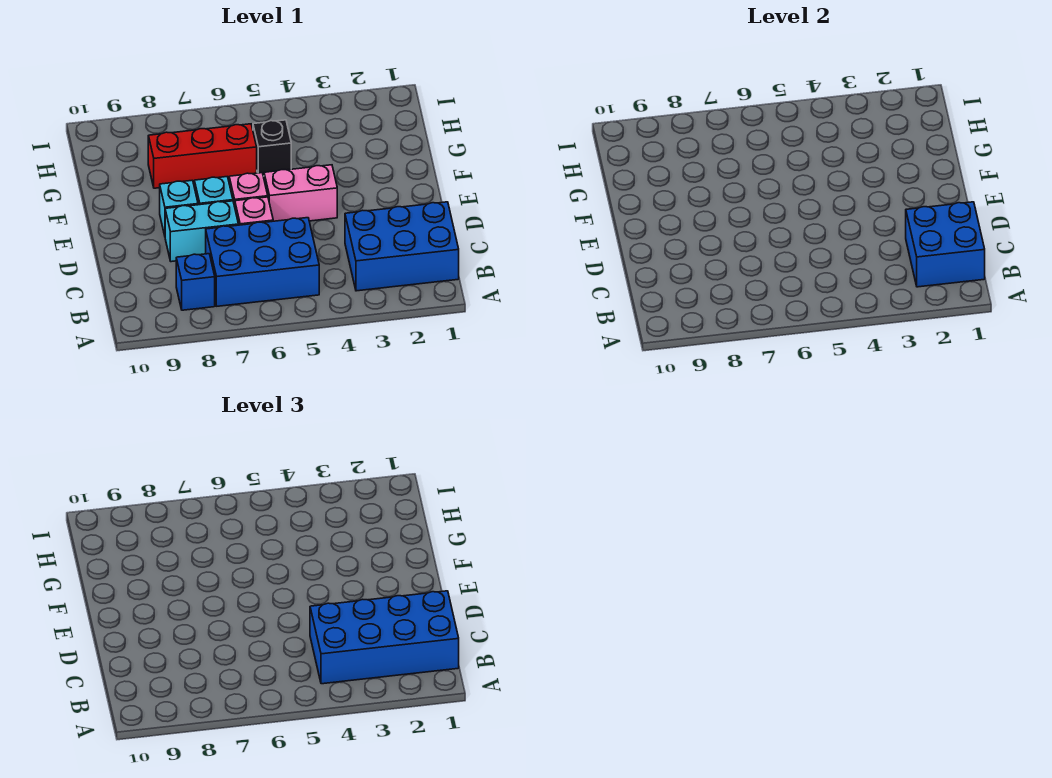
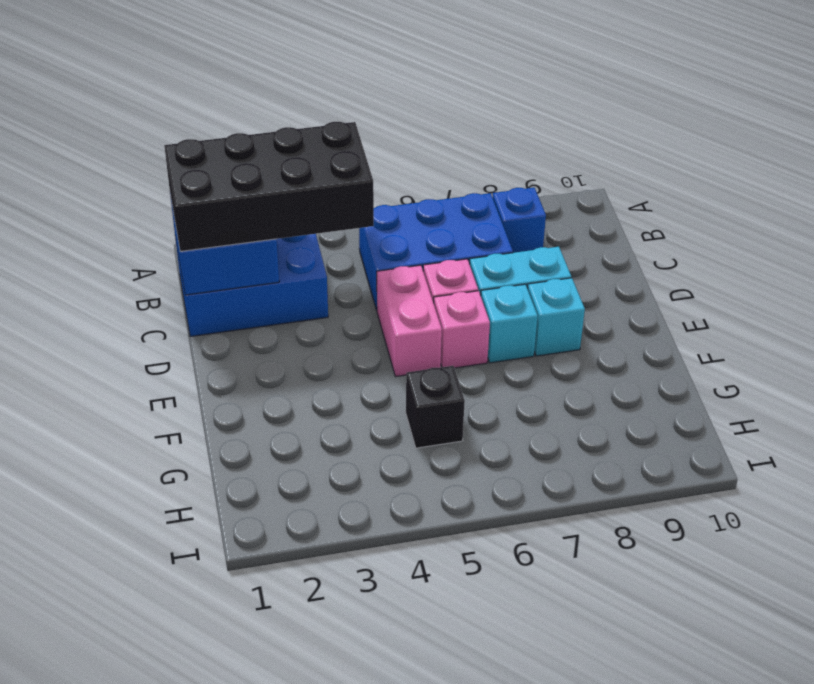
blue 2x4 brick [310,591,459,684] -> black 2x4 brick [164,122,374,251]
pink 1x2 brick [264,165,337,221] -> pink 1x2 brick turned to [377,265,442,376]
red 1x3 brick [148,124,257,188] -> none

